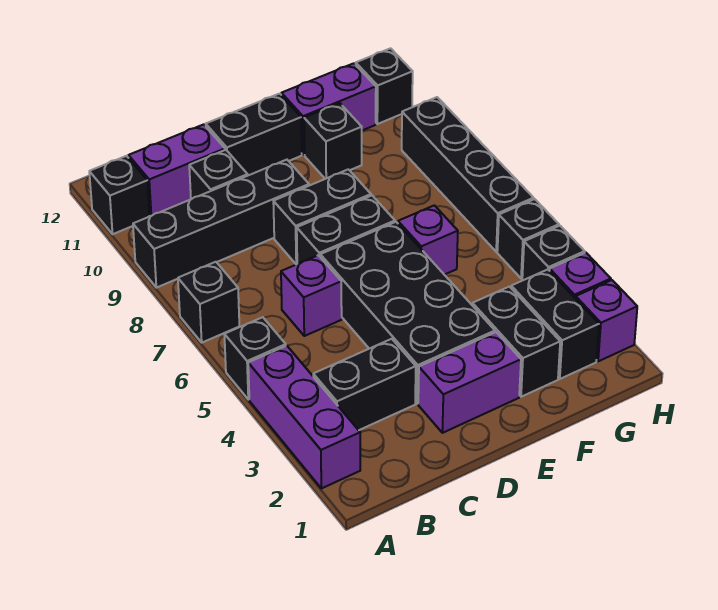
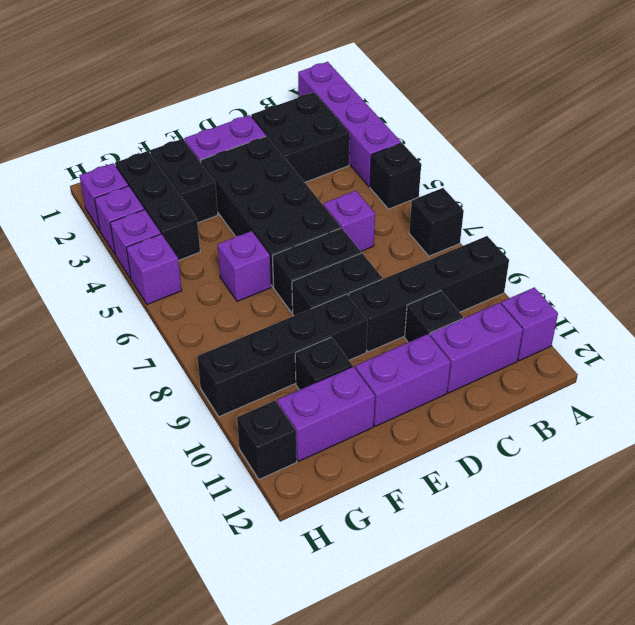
purple 1x3 brick [248,346,360,488] -> purple 1x4 brick [298,62,401,187]
black 1x1 brick [89,156,149,234] -> purple 1x1 brick [501,287,558,361]
black 1x2 brick [313,339,416,430] -> black 2x2 brick [251,92,350,182]
black 1x2 brick [206,94,302,175] -> purple 1x2 brick [355,334,451,426]
black 1x2 brick [511,270,599,379] -> black 1x3 brick [115,151,200,261]
black 1x1 brick [522,226,585,280] -> purple 1x1 brick [110,209,161,279]
black 1x1 brick [497,199,559,279] -> purple 1x1 brick [126,234,182,304]
black 1x4 brick [402,97,534,252] -> black 1x4 brick turned to [197,294,368,417]

